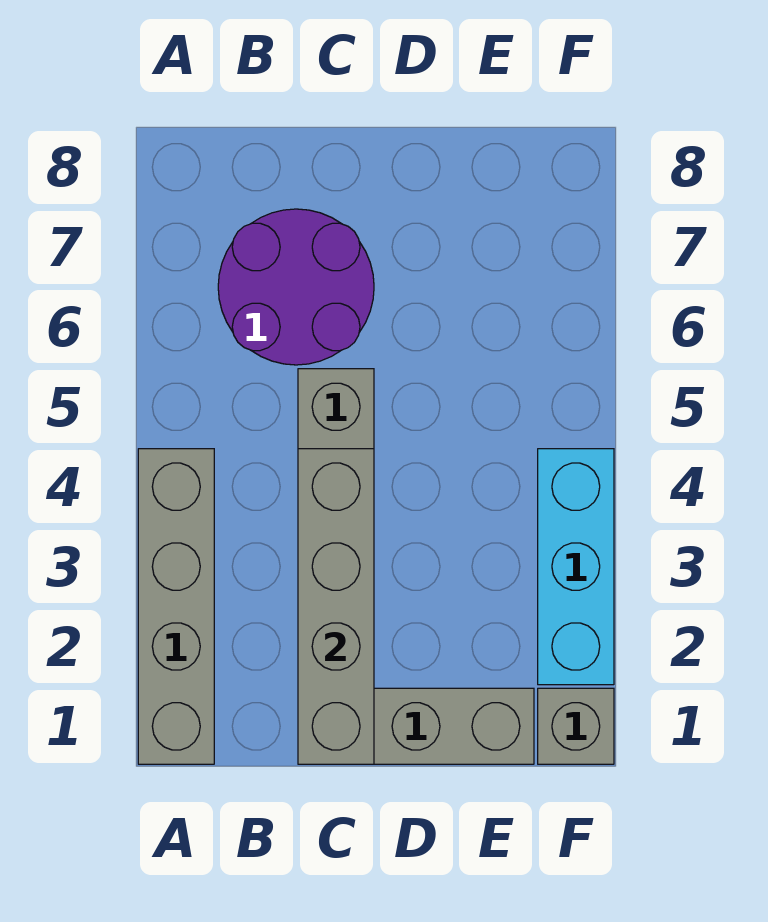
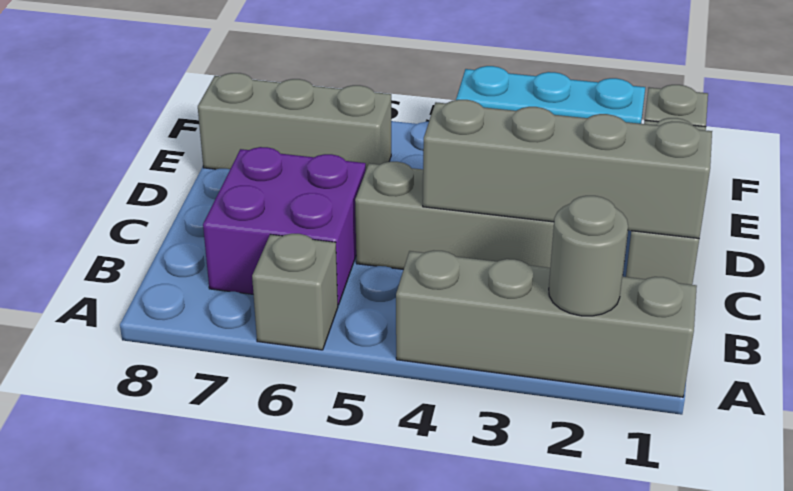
none -> grey 1x1 round brick [549,196,628,316]
none -> grey 1x1 brick [252,234,338,350]
purple 2x2 round brick [218,209,374,365] -> purple 2x2 brick [203,147,366,305]
none -> grey 1x3 brick [198,73,391,169]

